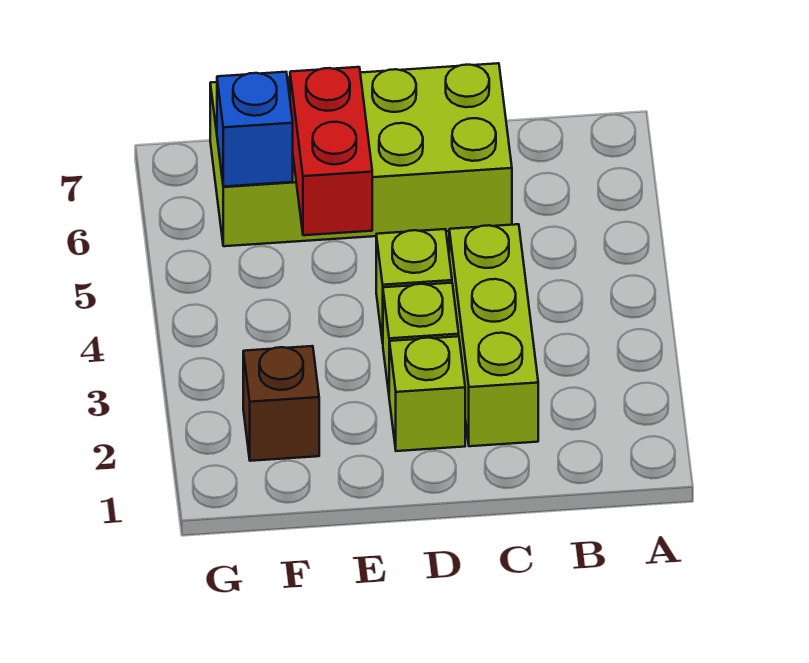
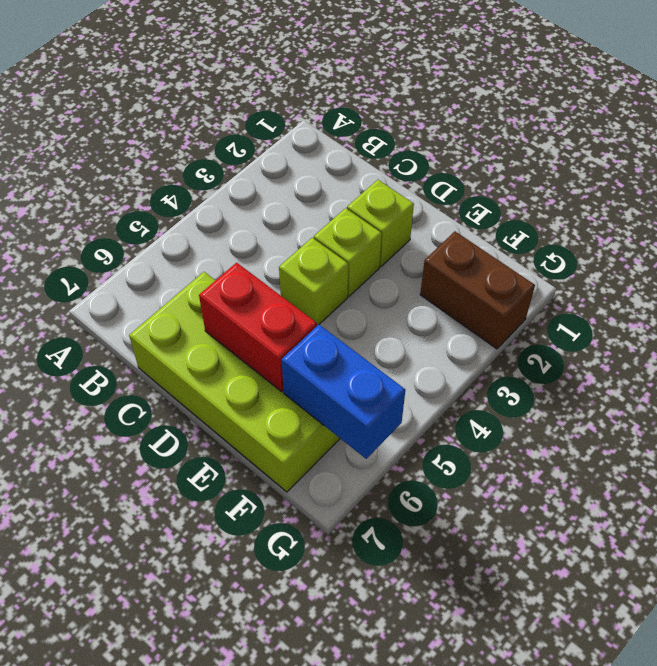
lime 1x3 brick [449,224,538,446] -> none
red 1x2 brick [290,67,372,235] -> red 1x2 brick turned to [199,263,317,392]
brown 1x1 brick [243,346,319,461] -> brown 1x2 brick [420,231,535,349]
blue 1x1 brick [217,72,293,187] -> blue 1x2 brick [282,325,405,459]

